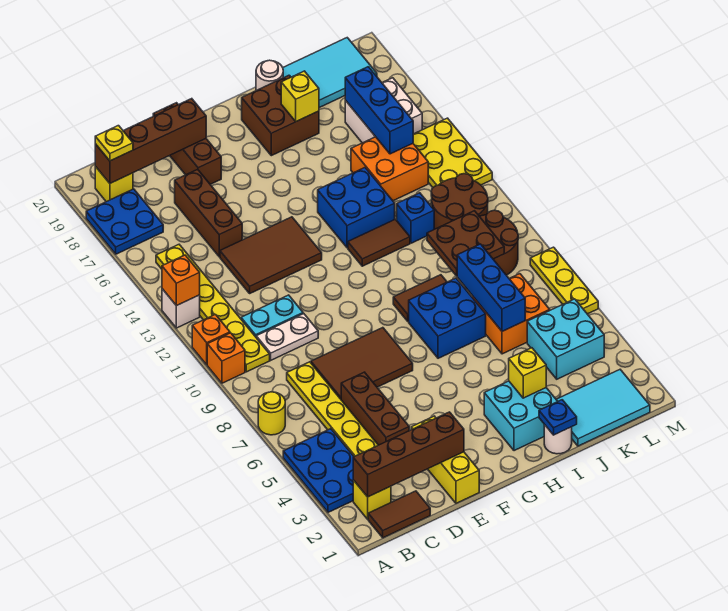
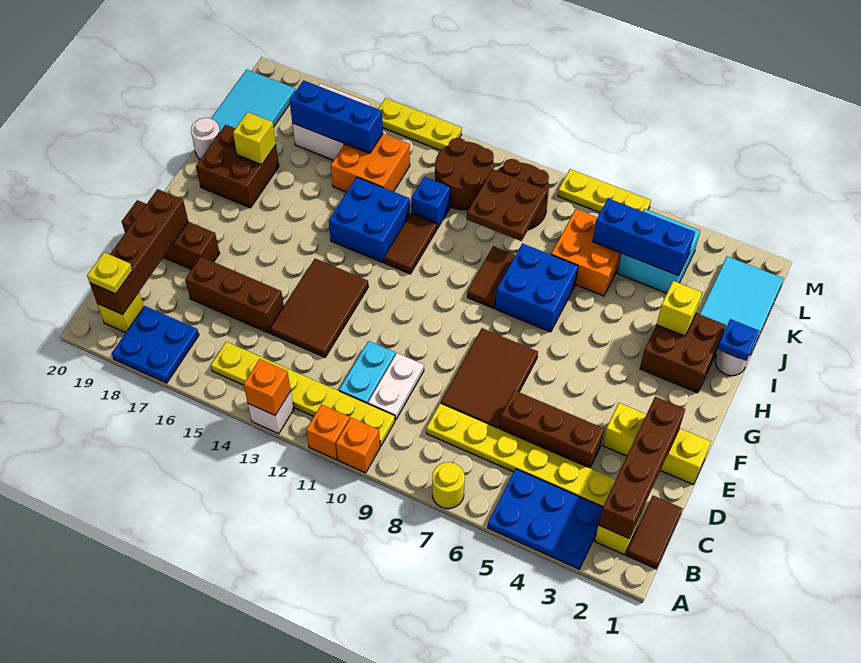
cyan 2x2 brick [484,381,558,451] -> brown 2x2 brick [640,313,726,393]
blue 1x3 brick [457,244,525,331] -> blue 1x3 brick moved to [593,198,695,276]
yellow 2x3 plate [413,118,492,187] -> yellow 1x3 plate [379,98,462,151]

